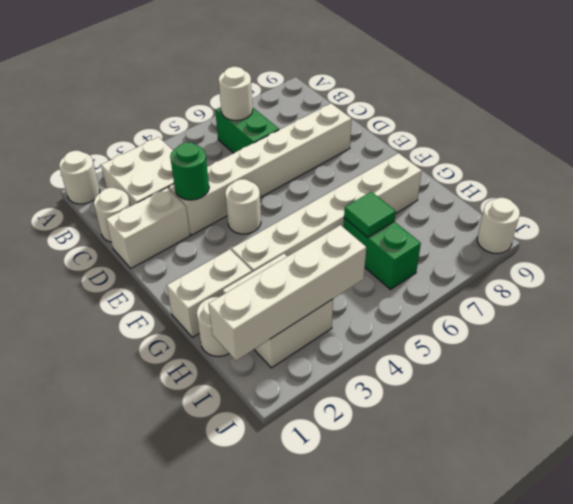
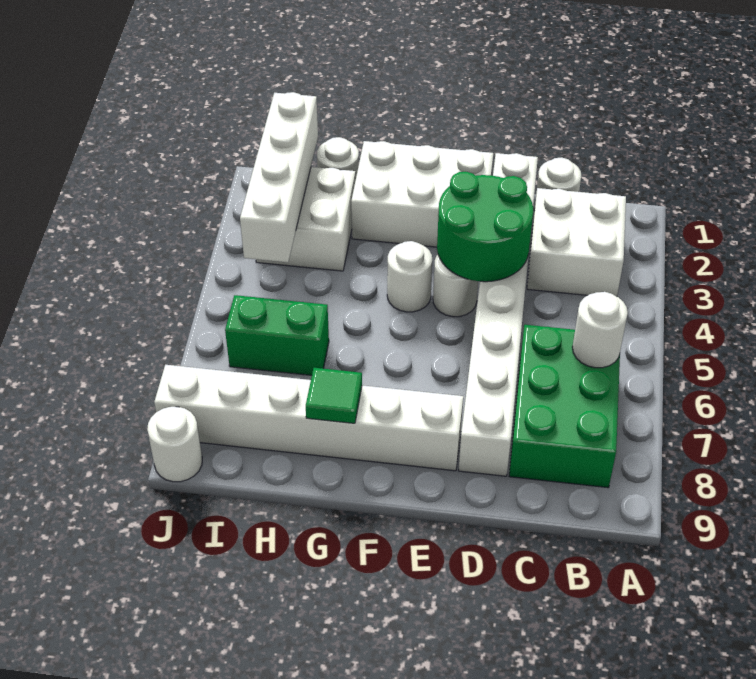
white 1x1 round brick [59,151,100,204] -> white 1x1 round brick moved to [387,241,432,312]
green 1x2 brick [215,107,279,153] -> green 2x3 brick [509,325,620,488]
green 1x1 round brick [170,142,209,200] -> green 2x2 round brick [437,172,533,282]
white 1x2 brick [167,249,252,337] -> white 2x3 brick [351,141,493,247]
white 1x6 brick [232,153,422,272] -> white 1x6 brick turned to [154,365,463,471]
green 1x1 tile [344,192,396,237] -> green 1x1 tile moved to [306,368,362,423]

